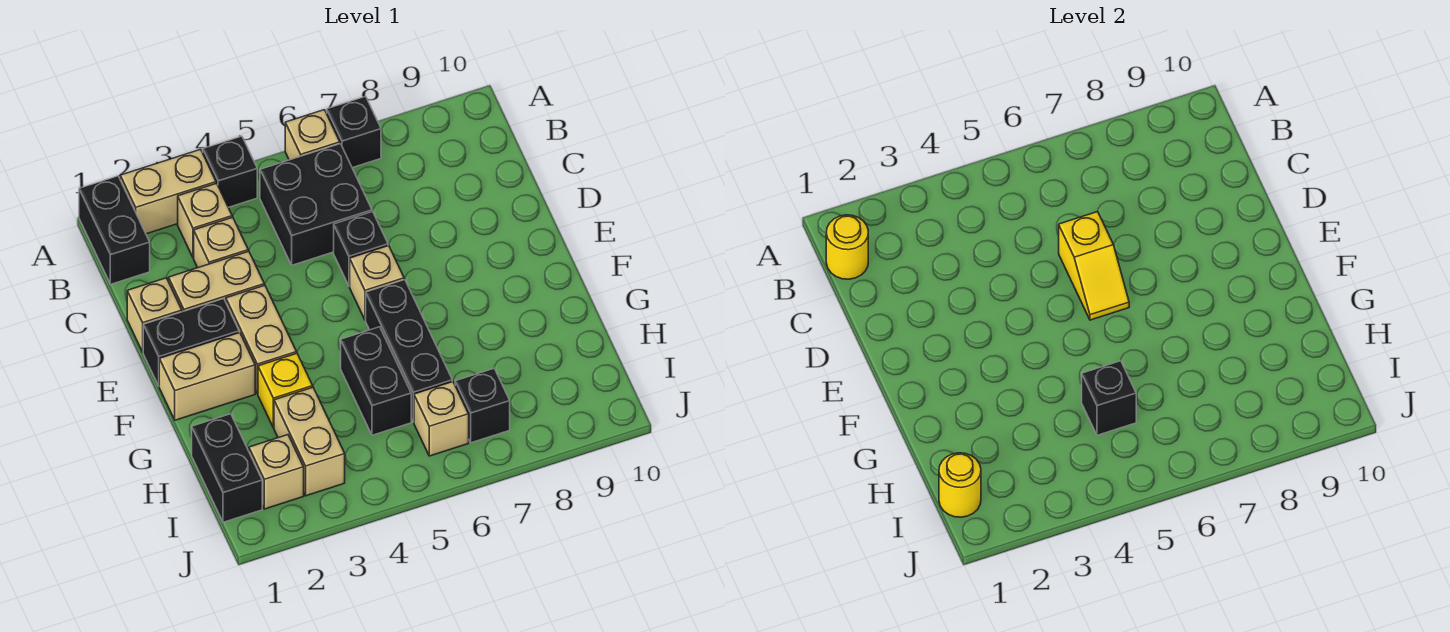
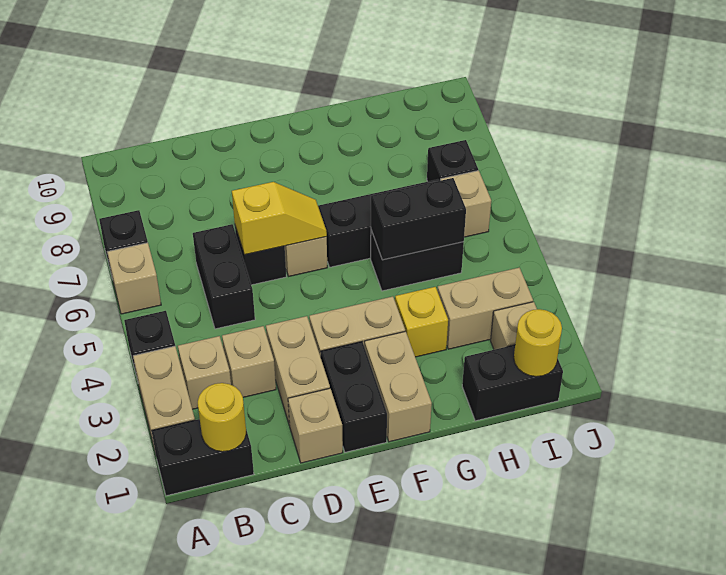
black 2x2 brick [260,144,372,265] -> black 1x2 brick [193,224,255,329]
black 1x1 brick [1082,361,1136,435] -> black 1x2 brick [371,178,466,260]

